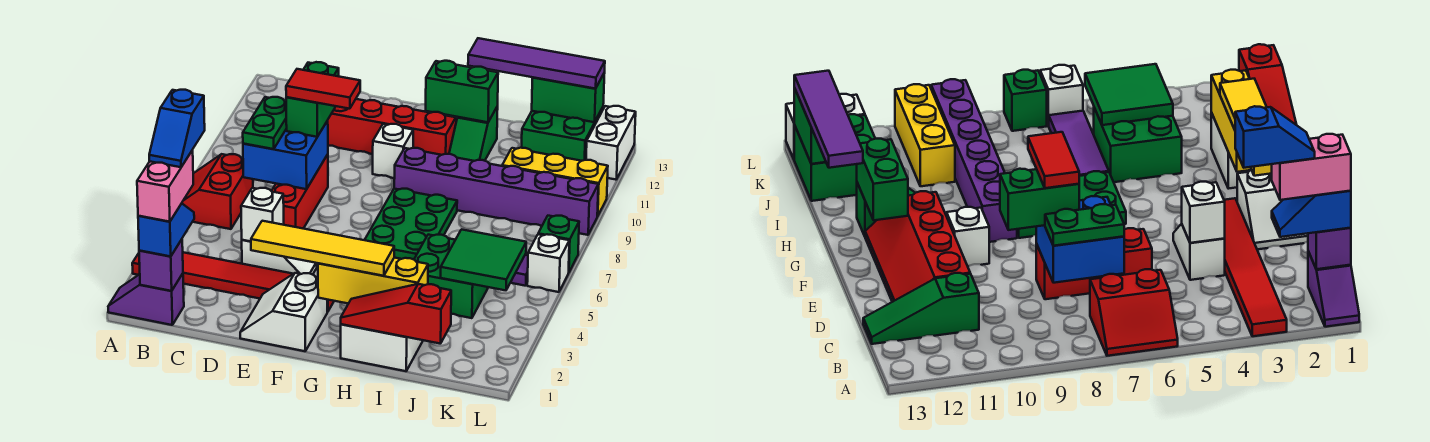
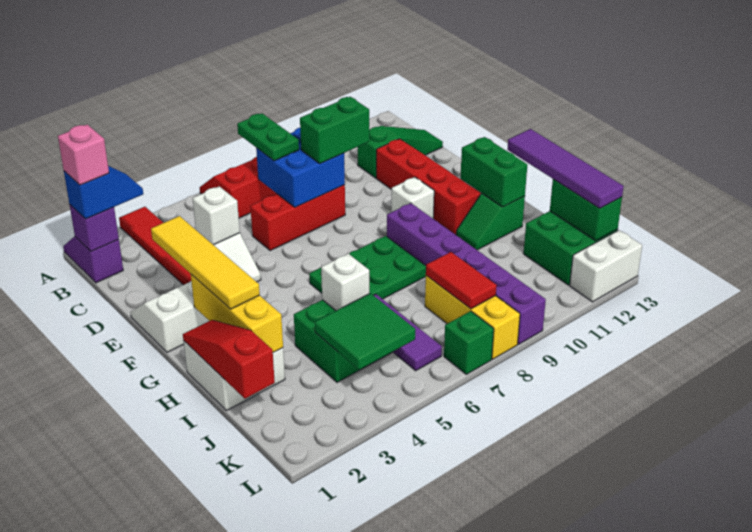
pink 1x2 brick [137,150,193,222] -> pink 1x1 brick [58,125,109,185]
blue 1x2 slope [149,90,205,167] -> none
green 1x2 plate [243,97,287,149] -> green 1x2 plate turned to [237,113,299,161]
red 1x2 tile [286,69,360,109] -> red 1x2 tile moved to [426,252,497,309]
yellow 1x3 brick [502,148,608,216] -> yellow 1x3 brick moved to [425,276,520,359]
white 1x1 brick [527,234,569,292] -> white 1x1 brick moved to [321,254,369,311]

